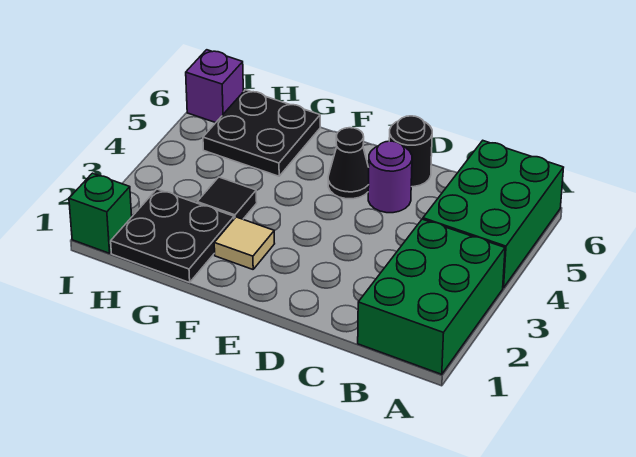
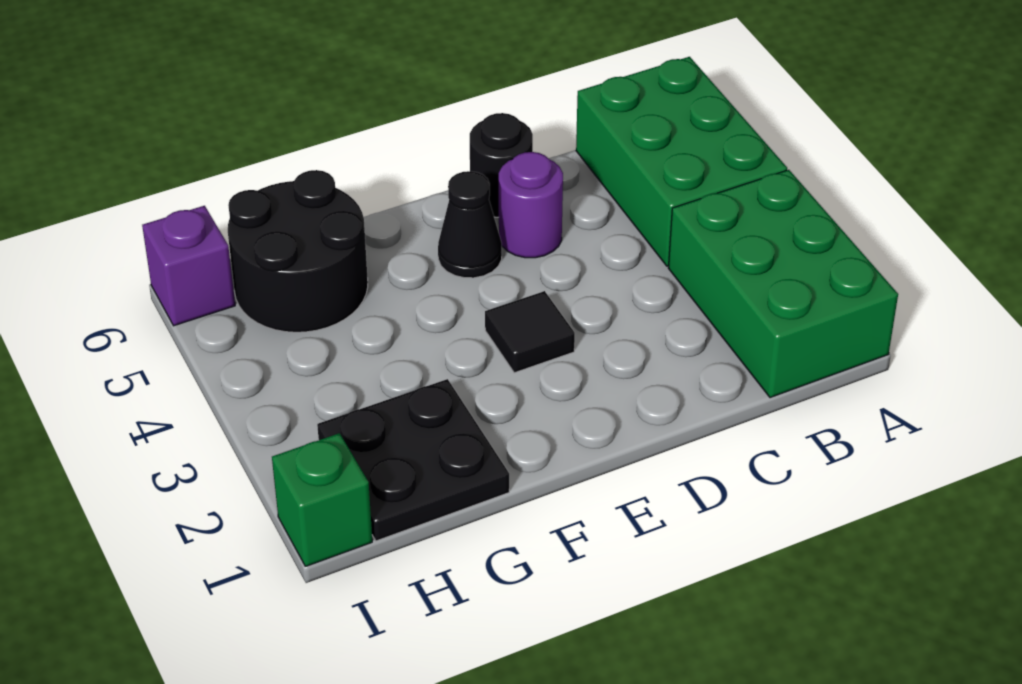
tan 1x1 tile [214,217,275,269] -> none
black 1x1 tile [197,177,257,219] -> black 1x1 tile moved to [485,291,575,373]
black 2x2 plate [203,90,320,176] -> black 2x2 round brick [228,170,368,332]

